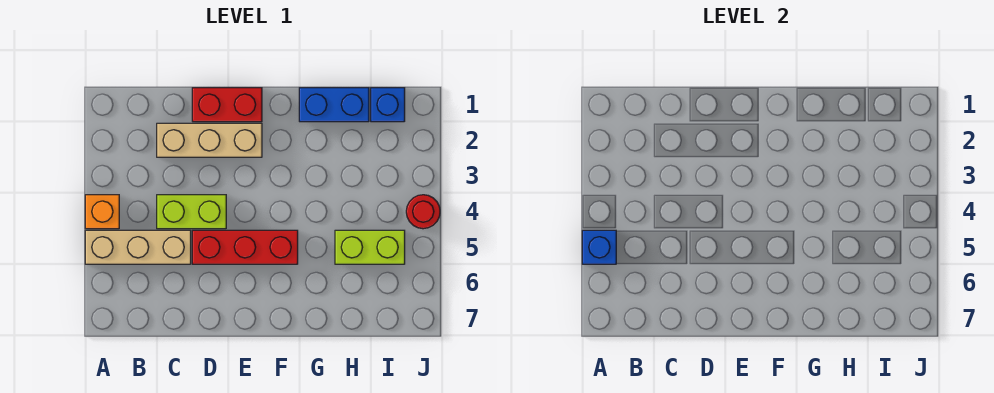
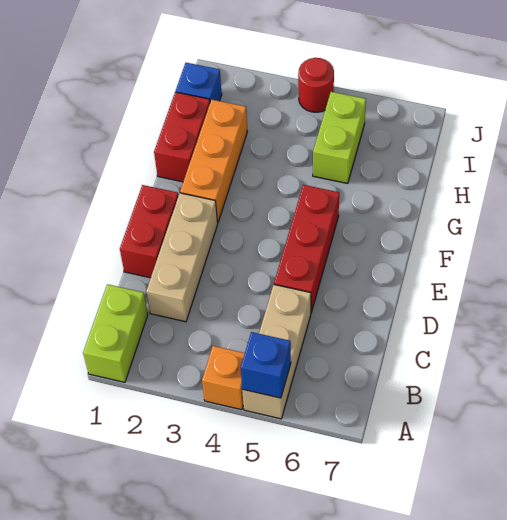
lime 1x2 brick [157,195,226,229] -> lime 1x2 brick moved to [83,284,148,382]
none -> orange 1x3 brick [180,100,247,223]
blue 1x2 brick [299,88,369,122] -> red 1x2 brick [154,92,210,182]

